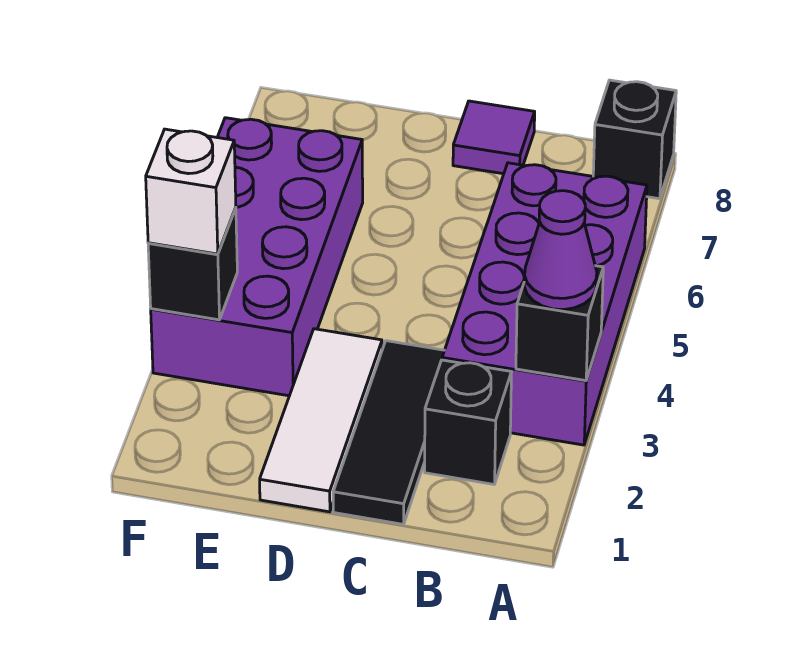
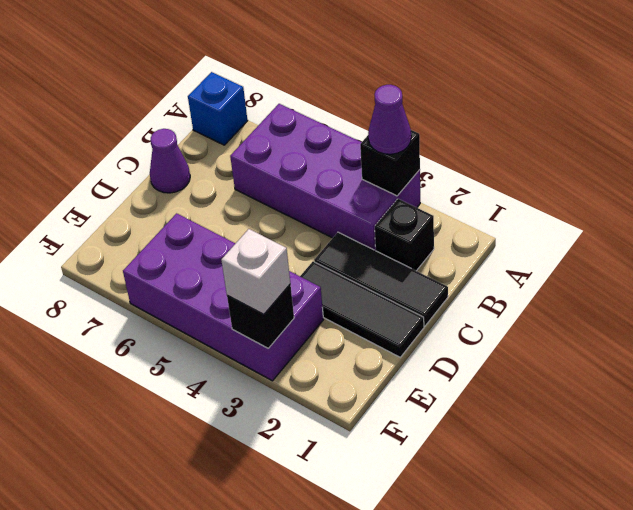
black 1x1 brick [593,80,676,199] -> blue 1x1 brick [188,72,248,145]
purple 1x1 tile [453,101,535,174] -> purple 1x1 cone [150,129,190,193]
white 1x3 tile [260,329,382,512] -> black 1x3 tile [300,261,424,357]

